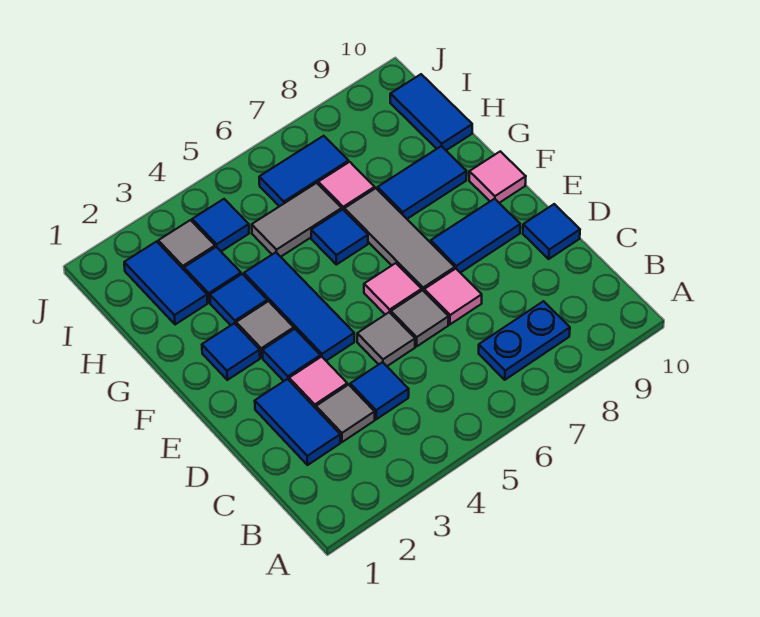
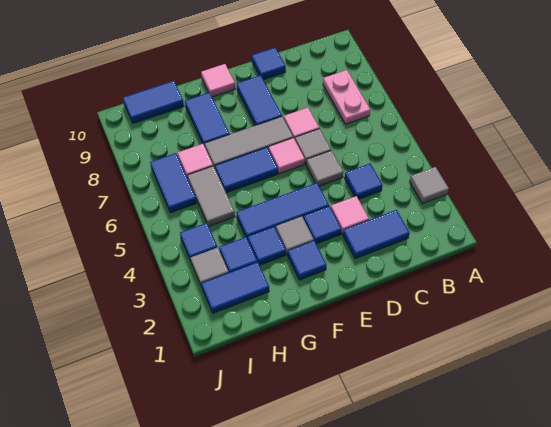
blue 1x2 plate [479,301,570,380] -> pink 1x2 plate [323,70,370,124]
grey 1x1 tile [316,385,375,442] -> grey 1x1 tile moved to [410,167,449,204]
blue 1x1 tile [311,209,368,265] -> blue 1x2 tile [215,147,278,193]

